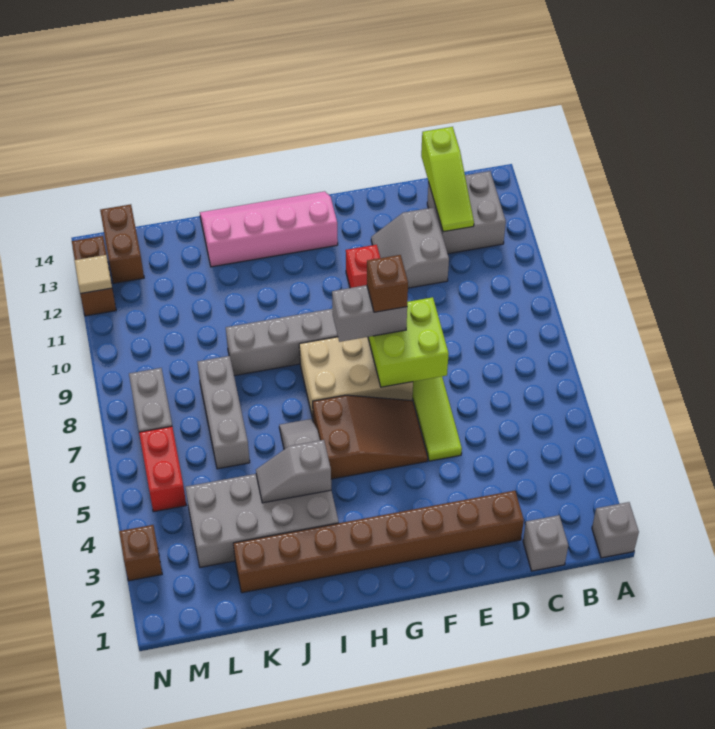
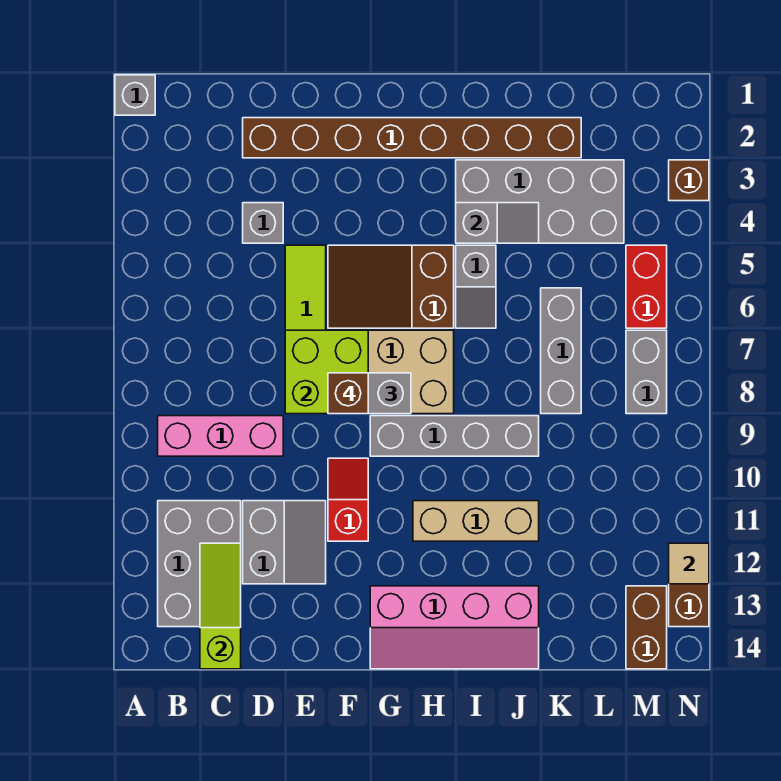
none -> pink 1x3 brick [158,416,283,456]
grey 2x2 brick [427,171,506,254] -> grey 2x3 brick [158,501,241,627]
grey 1x1 brick [523,515,568,571] -> grey 1x1 brick moved to [243,203,283,243]
none -> tan 1x3 brick [413,501,539,541]

